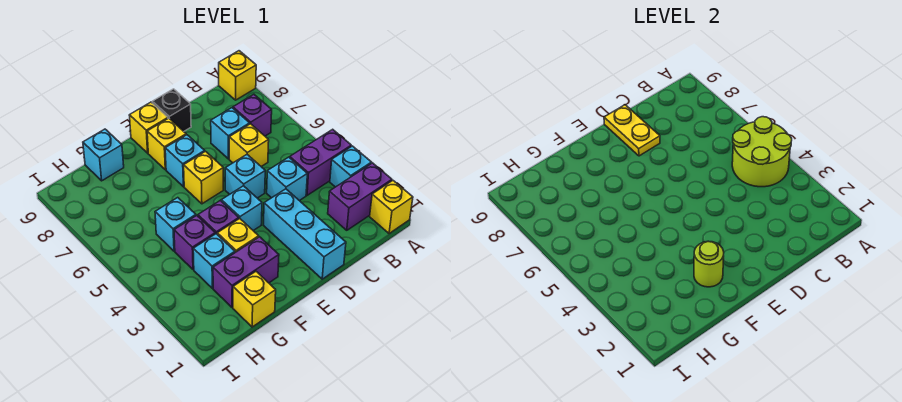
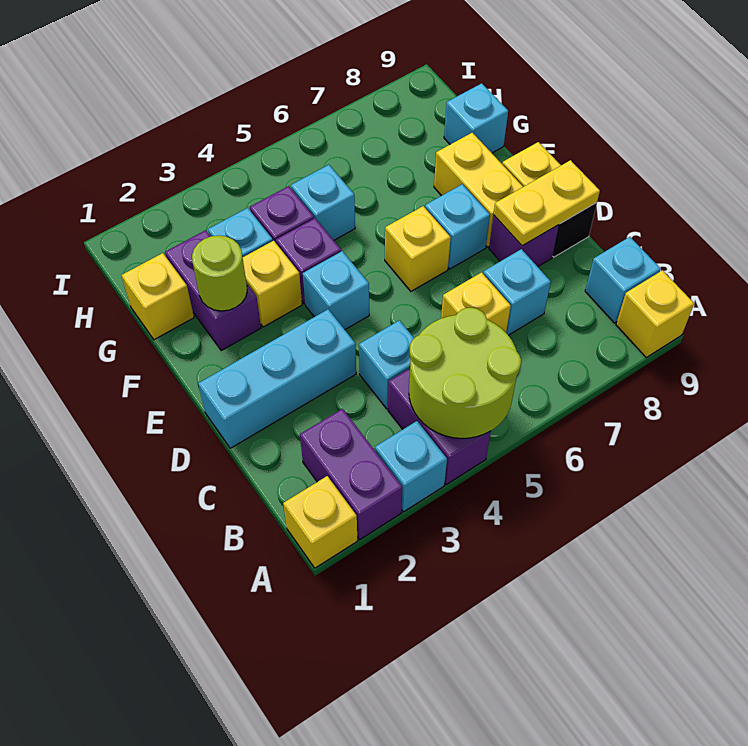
purple 1x1 brick [233,94,272,136] -> purple 1x1 brick moved to [489,215,559,267]
cyan 1x1 brick [225,155,265,198] -> cyan 1x1 brick moved to [585,237,661,323]
yellow 1x1 brick [147,118,186,170] -> yellow 1x2 brick [434,133,523,247]

